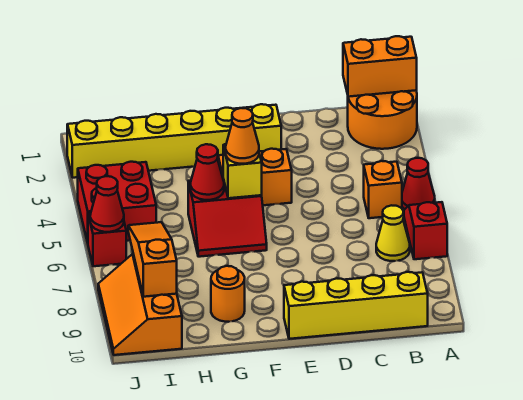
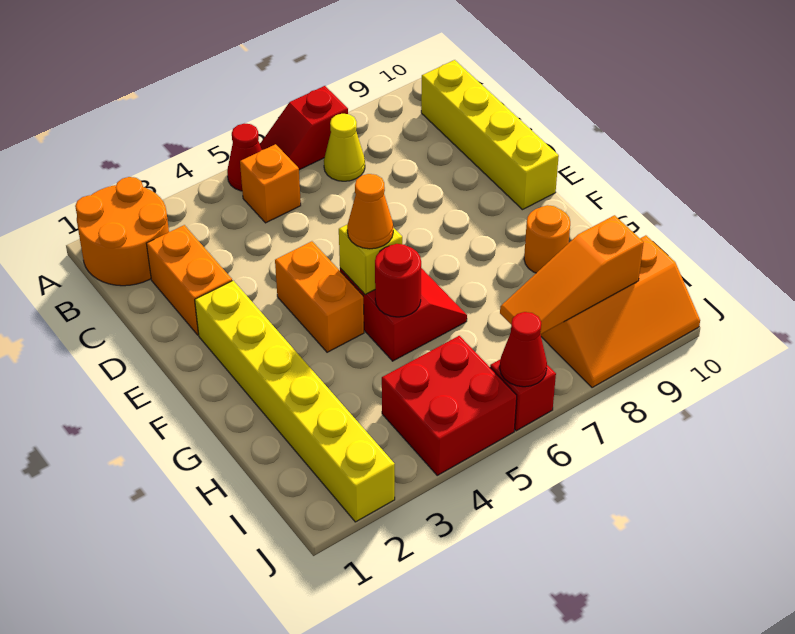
orange 1x2 brick [343,36,417,97] -> orange 1x2 brick moved to [146,225,232,335]
red 1x1 cone [191,144,224,200] -> red 1x1 round brick [375,244,421,317]

